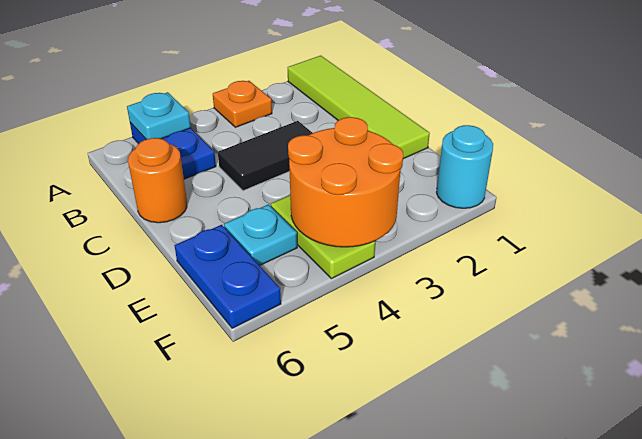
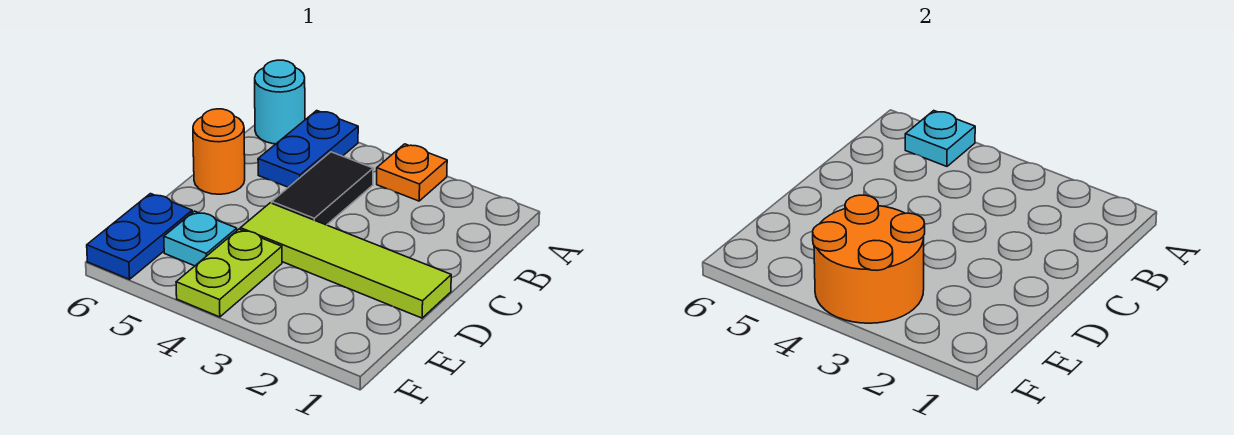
lime 1x4 tile [288,56,430,159] -> lime 1x4 tile turned to [240,203,451,318]
black 1x2 tile [218,121,312,191] -> black 1x2 tile turned to [272,152,373,225]
cyan 1x1 round brick [436,125,493,208] -> cyan 1x1 round brick moved to [255,60,305,144]

